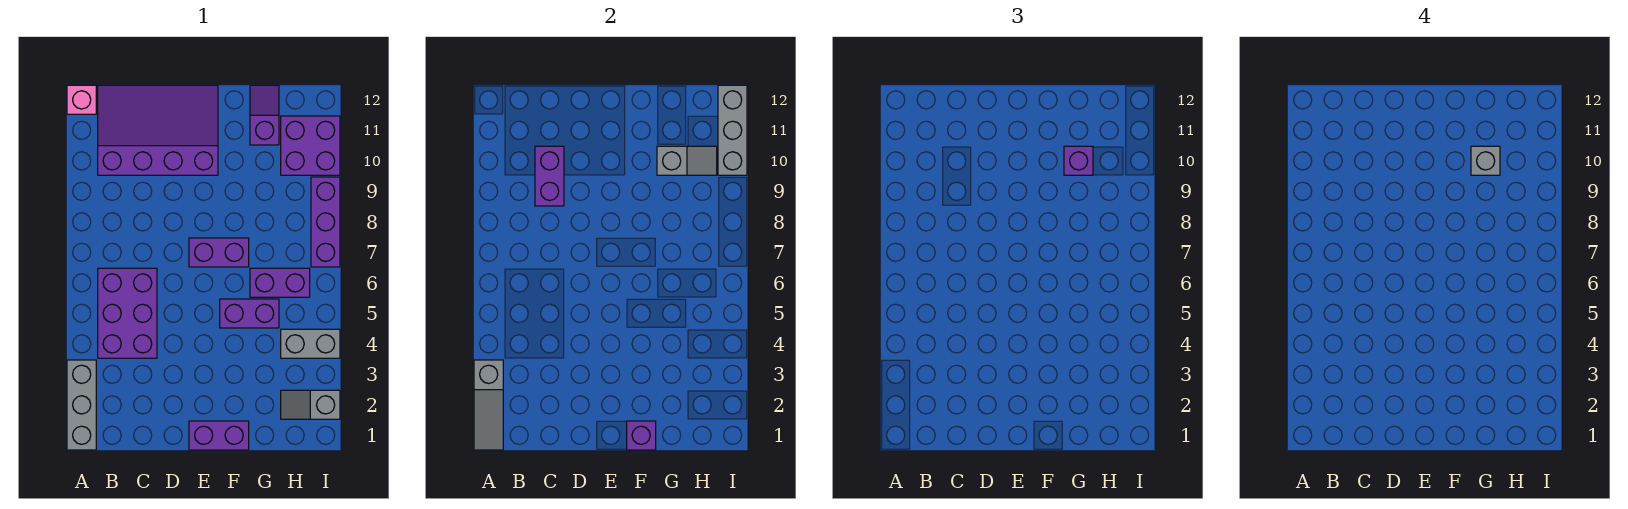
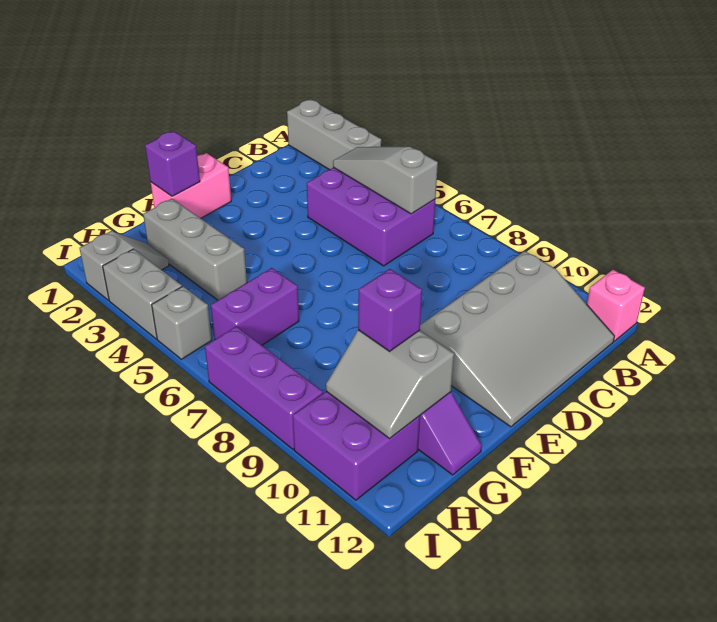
grey 1x3 slope [474,360,503,450] -> grey 1x3 slope moved to [333,147,438,214]
purple 3x4 slope [98,85,218,175] -> grey 3x4 slope [420,251,614,427]
purple 1x2 brick [535,146,564,206] -> none
purple 1x2 brick [189,421,249,450] -> pink 1x2 brick [151,153,231,218]
purple 1x2 brick [189,238,249,267] -> none
purple 1x2 brick [220,299,279,328] -> none
grey 1x2 slope [657,146,717,175] -> grey 2x2 slope [326,330,454,438]
grey 1x1 brick [1471,146,1500,175] -> grey 1x1 brick moved to [152,286,212,359]
grey 1x2 brick [281,329,340,358] -> grey 1x2 brick turned to [103,249,182,339]
grey 1x3 brick [718,85,747,175] -> grey 1x3 brick moved to [143,199,247,300]

